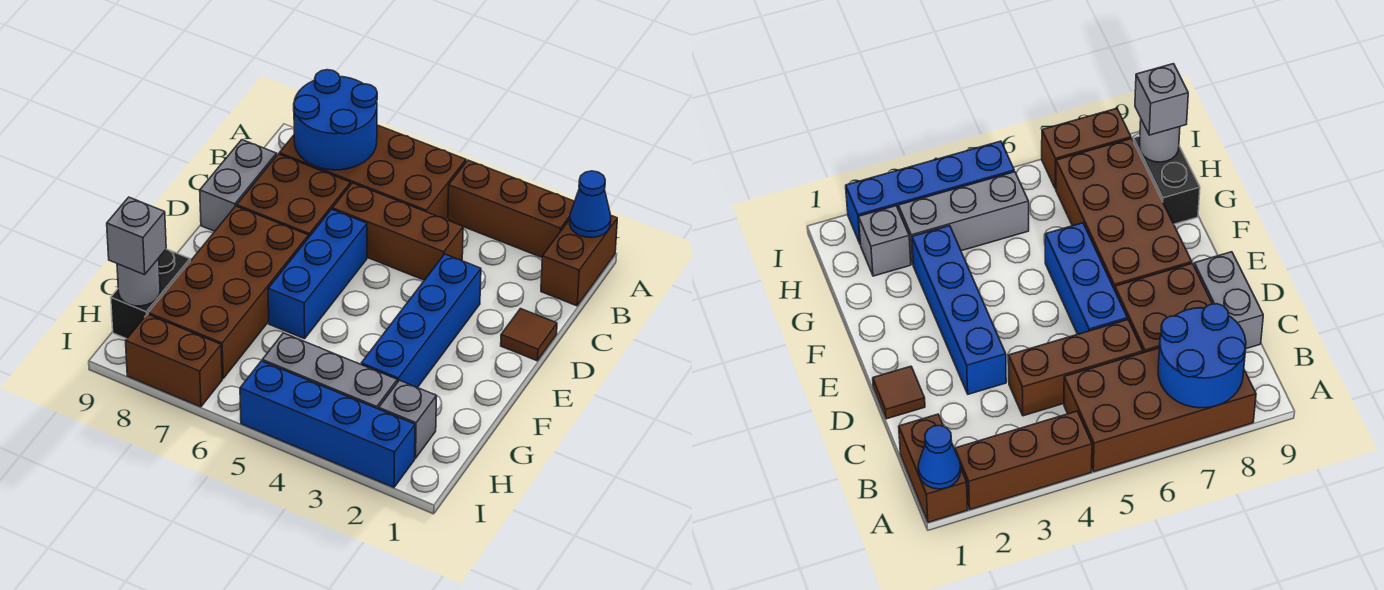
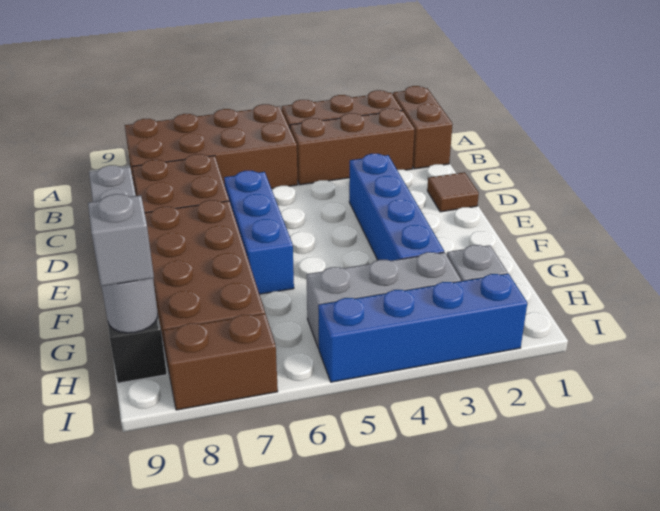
blue 1x1 cone [570,171,611,238] -> none
blue 2x2 round brick [294,70,377,170] -> none
brown 1x3 brick [332,183,463,280] -> brown 1x3 brick moved to [290,109,415,185]

